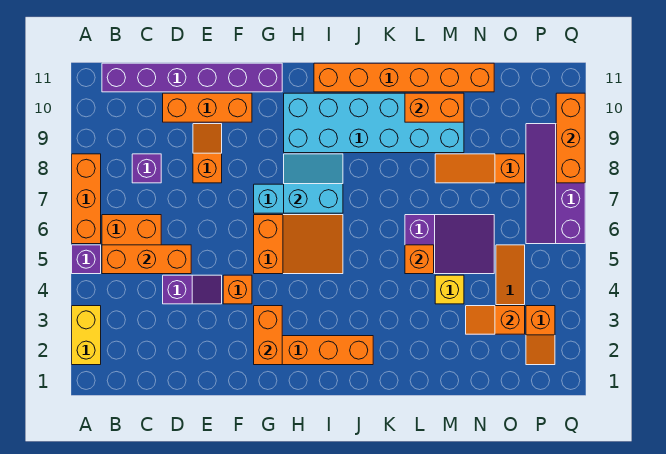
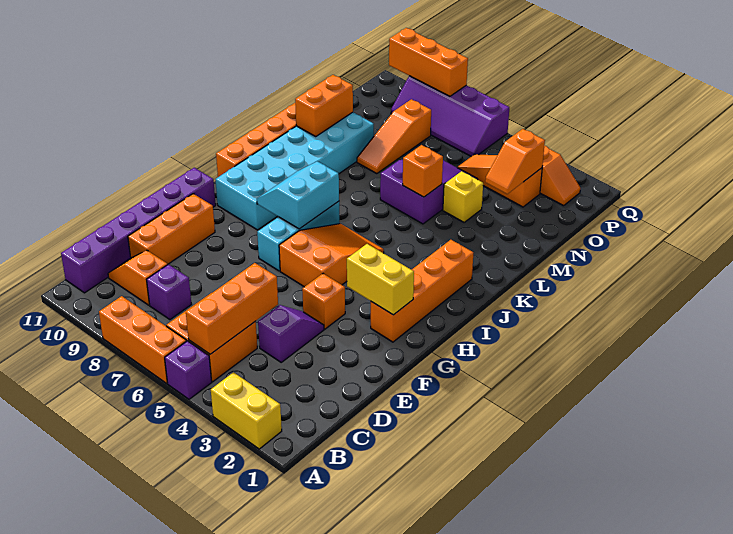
orange 1x2 slope [193,124,222,183] -> orange 1x2 slope moved to [108,250,168,305]
orange 1x2 brick [254,306,282,365] -> yellow 1x2 brick [347,244,414,315]

